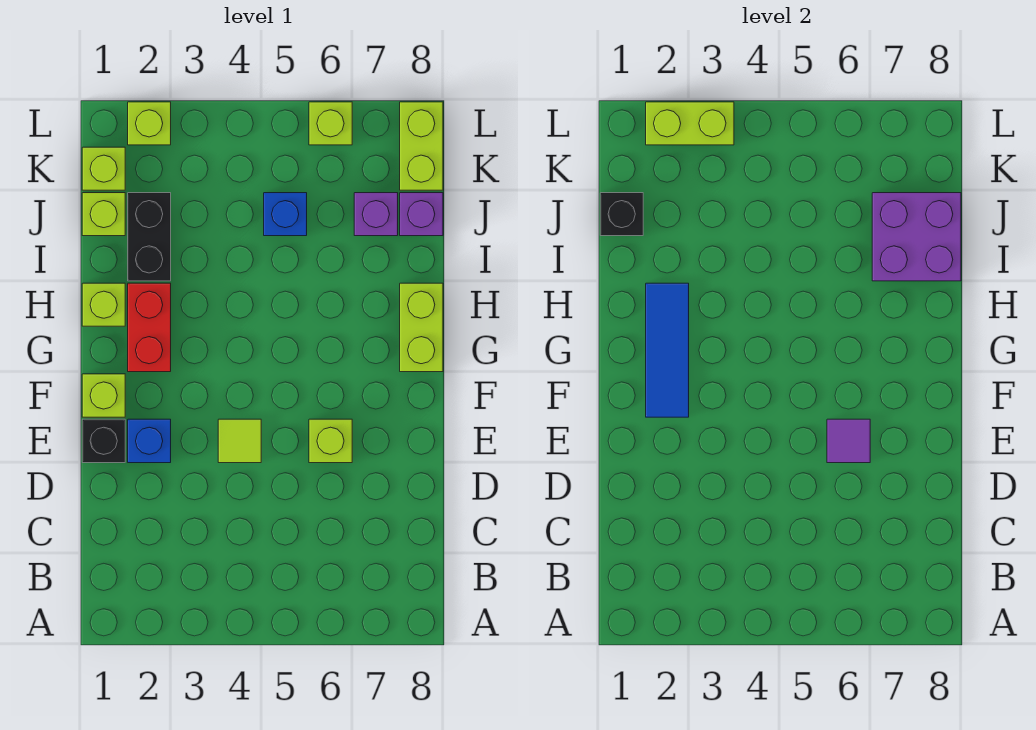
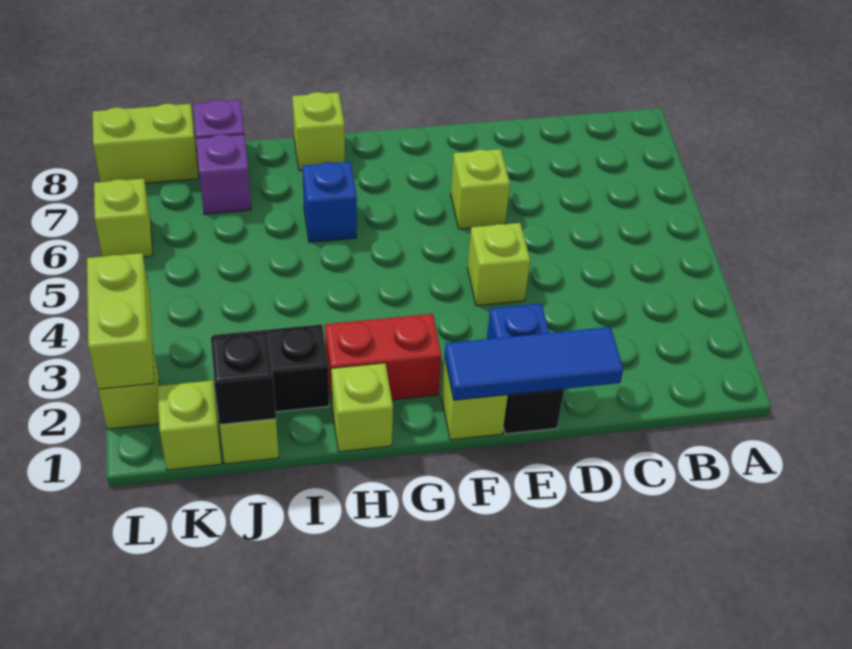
lime 1x1 tile [218,419,261,463] -> lime 1x1 brick [467,223,530,306]
purple 1x1 tile [827,419,870,463] -> none
blue 1x3 tile [646,283,689,417] -> blue 1x3 tile moved to [445,327,623,400]
lime 1x2 brick [400,283,443,372] -> lime 1x1 brick [292,92,345,170]
purple 2x2 brick [872,193,961,281] -> none
blue 1x1 brick [264,193,307,236] -> blue 1x1 brick moved to [302,162,357,242]

